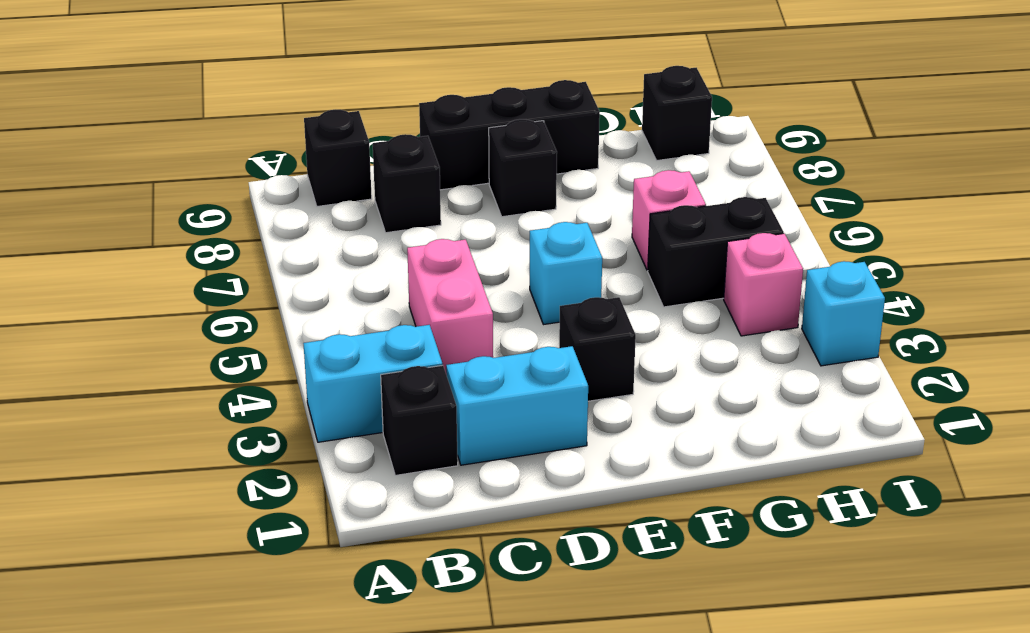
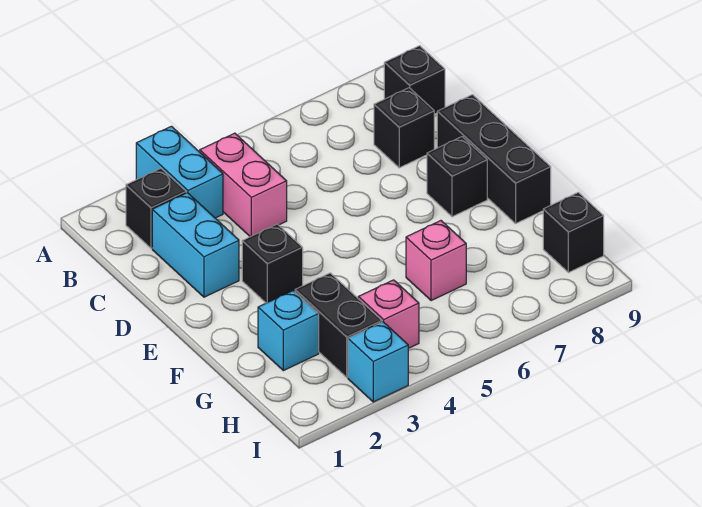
pink 1x2 brick [407,239,493,375] -> pink 1x2 brick turned to [200,133,287,237]
cyan 1x1 brick [530,222,602,325] -> cyan 1x1 brick moved to [258,291,319,371]
black 1x2 brick [648,197,784,307] -> black 1x2 brick moved to [295,273,382,377]

